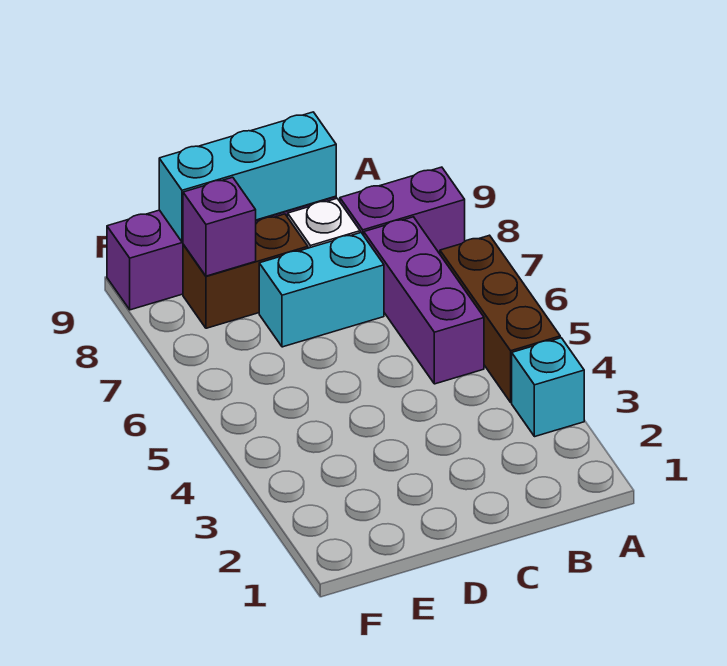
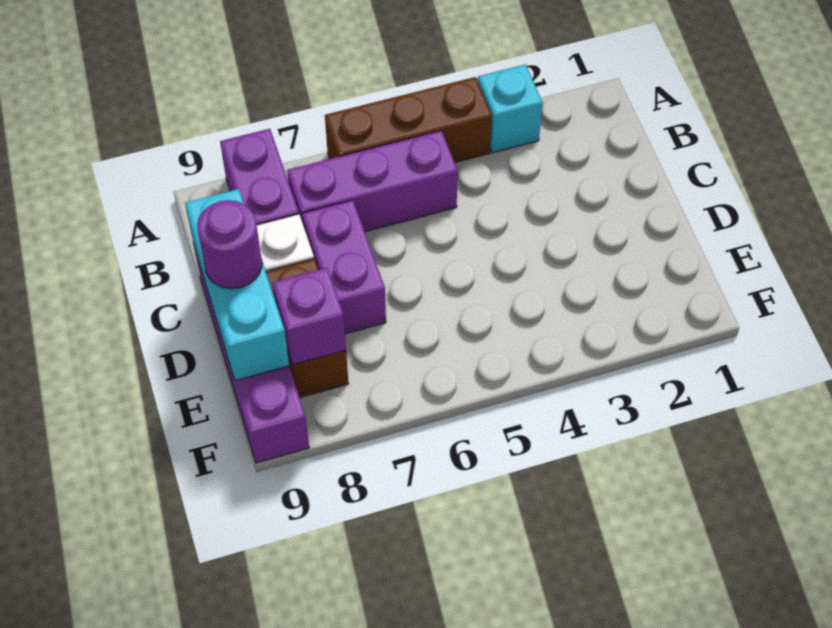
cyan 1x2 brick [259,233,384,347] -> purple 1x2 brick [302,200,386,334]
none -> purple 1x1 round brick [197,200,262,289]

